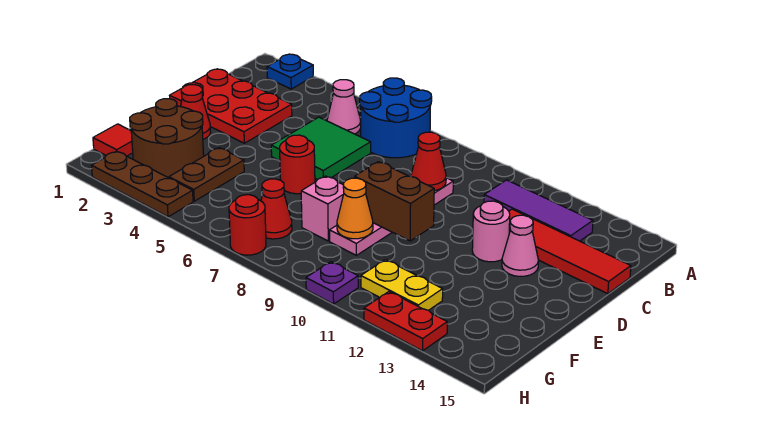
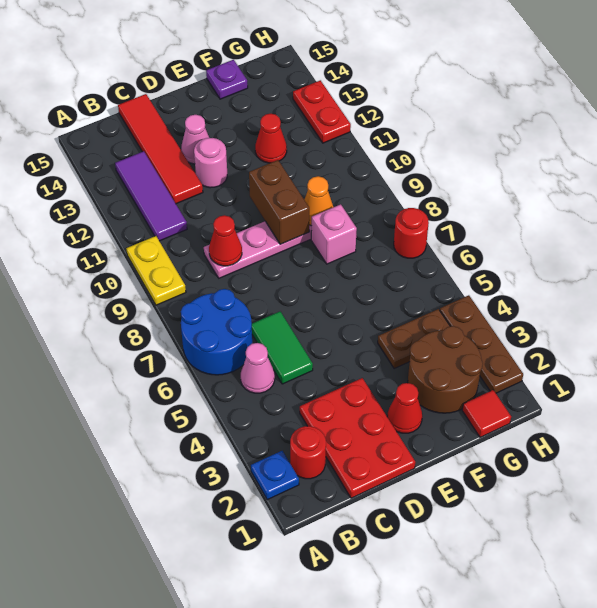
green 2x2 tile [271,117,371,180] -> green 1x2 tile [252,312,313,384]
red 1x1 round brick [280,135,315,194] -> red 1x1 round brick moved to [290,426,326,479]
red 1x1 cone [261,179,292,239] -> red 1x1 cone moved to [255,114,287,163]
yellow 1x2 plate [361,260,443,310] -> yellow 1x2 plate moved to [126,236,186,305]
purple 1x1 plate [306,262,358,304] -> purple 1x1 plate moved to [206,60,248,99]

